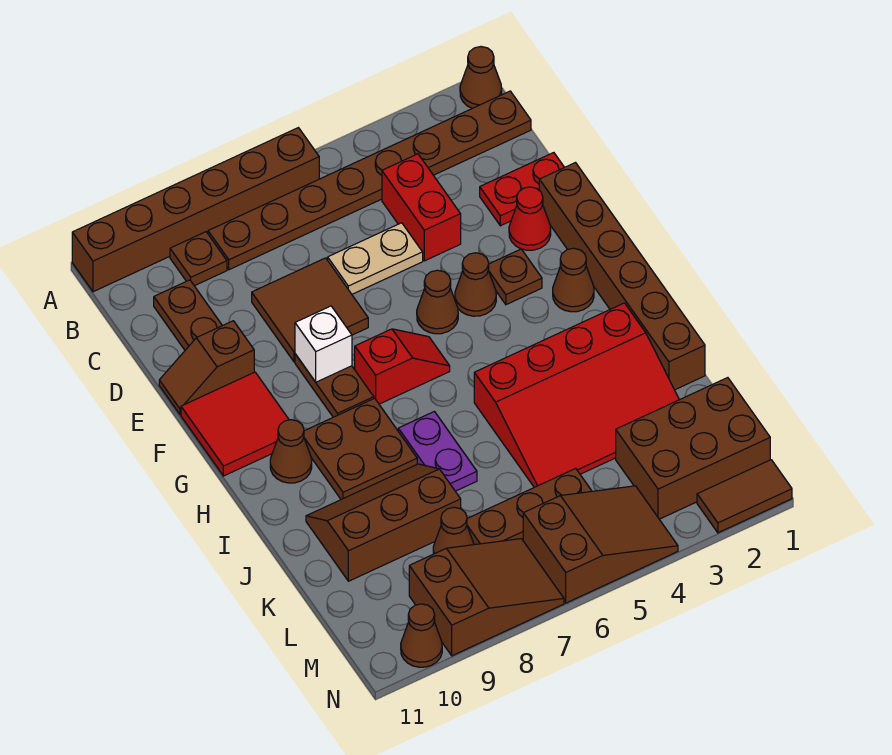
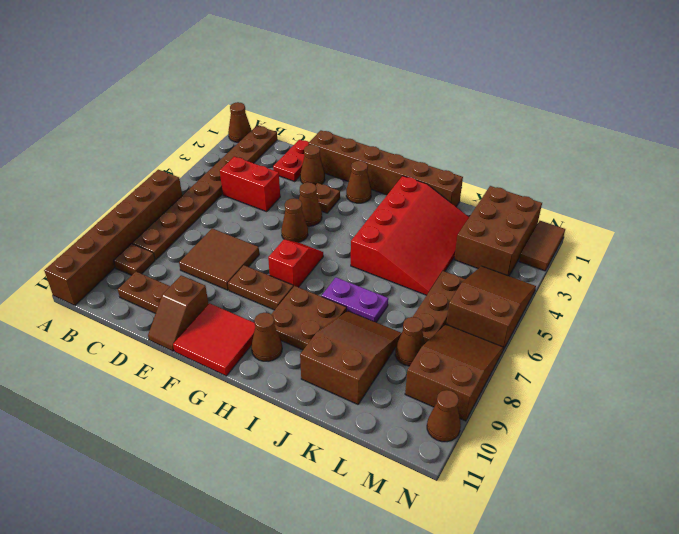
tan 1x2 plate [328,223,423,294] -> none
red 1x1 cone [509,187,551,250] -> brown 1x1 cone [300,145,325,185]
white 1x1 brick [295,306,352,382] -> none
brown 2x3 slope [306,464,461,581] -> brown 2x3 slope turned to [300,311,402,404]

